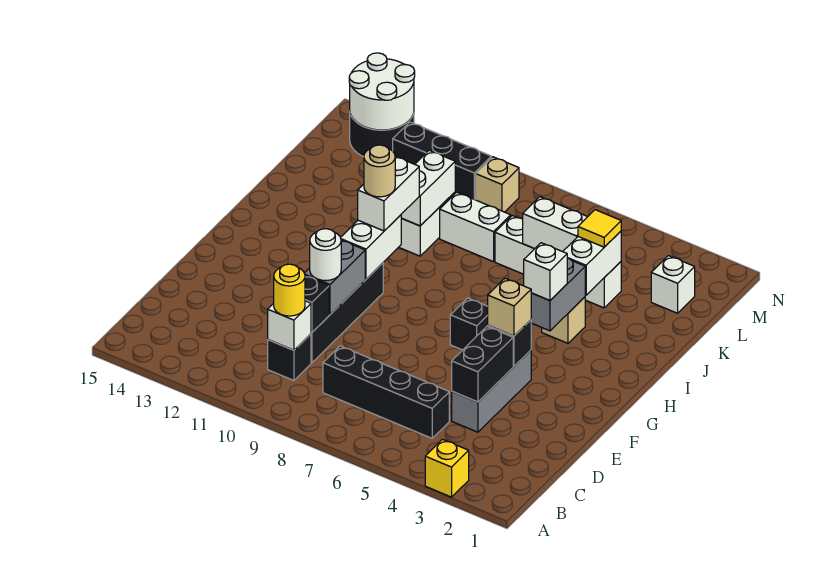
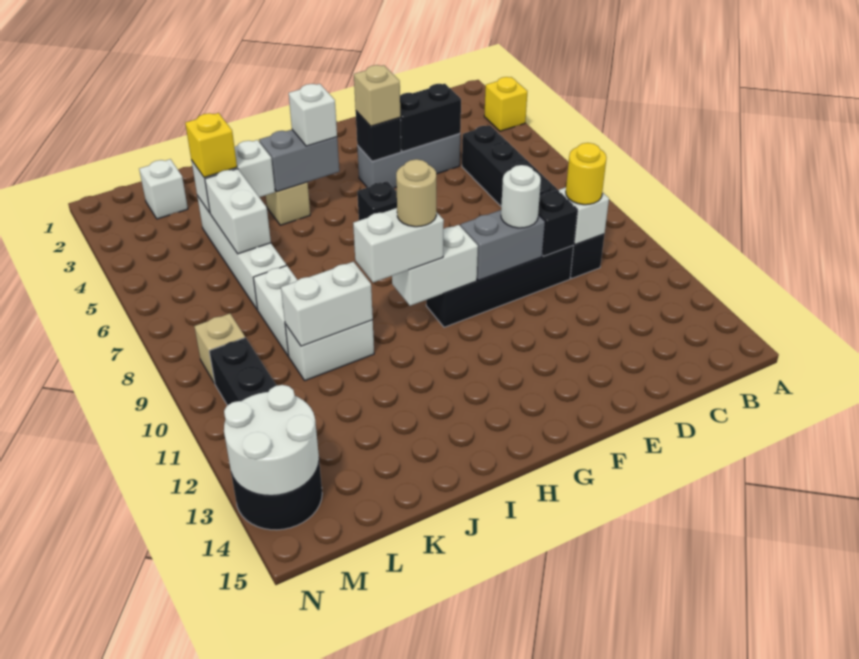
yellow 1x1 tile [578,210,621,247] -> yellow 1x1 brick [185,113,237,177]

